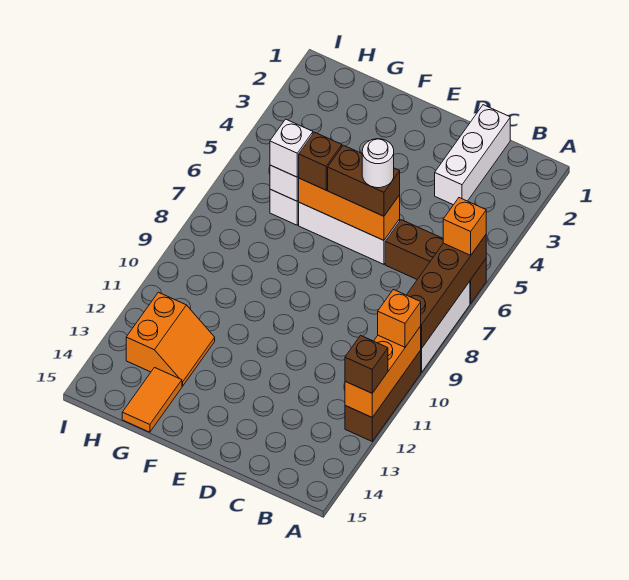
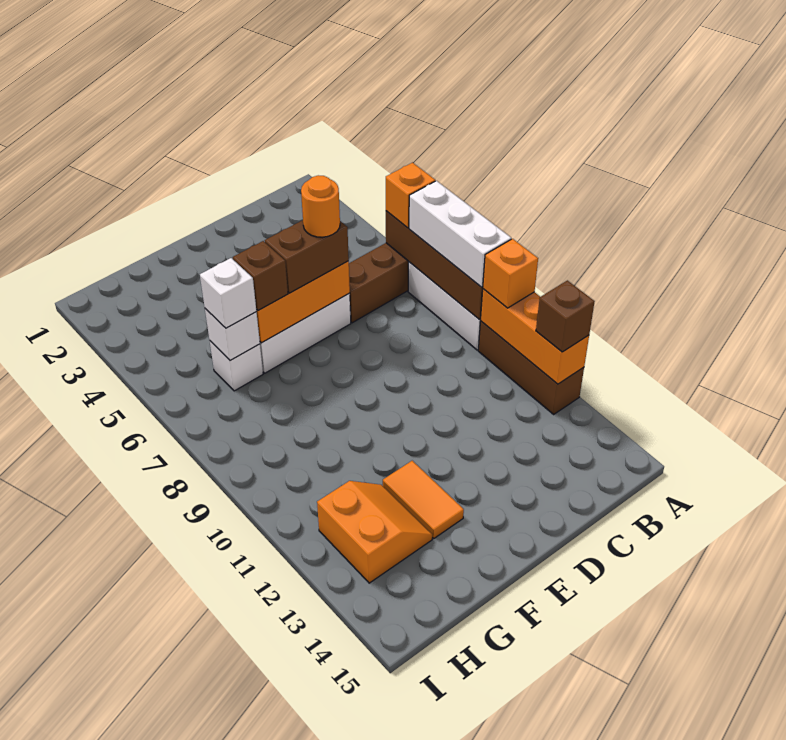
white 1x3 brick [435,105,510,205] -> white 1x3 brick moved to [409,181,511,287]
white 1x1 round brick [362,139,394,188] -> orange 1x1 round brick [301,175,340,237]
orange 1x2 tile [122,368,182,432] -> orange 1x2 tile moved to [383,461,464,538]

